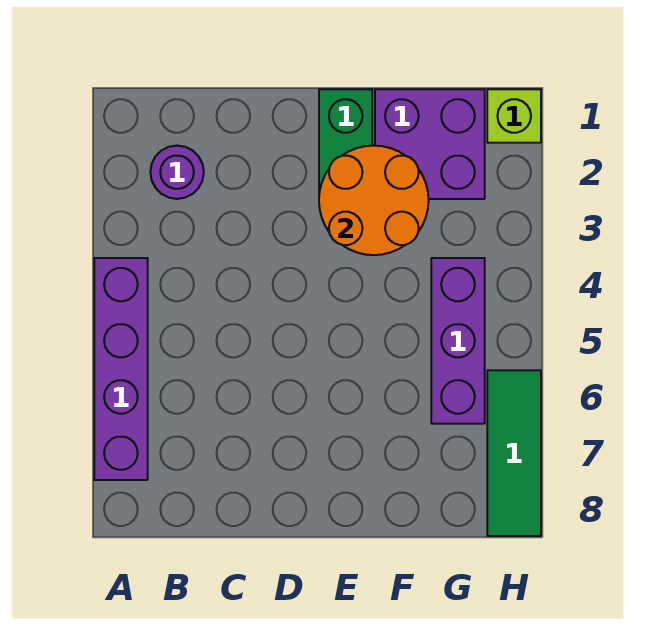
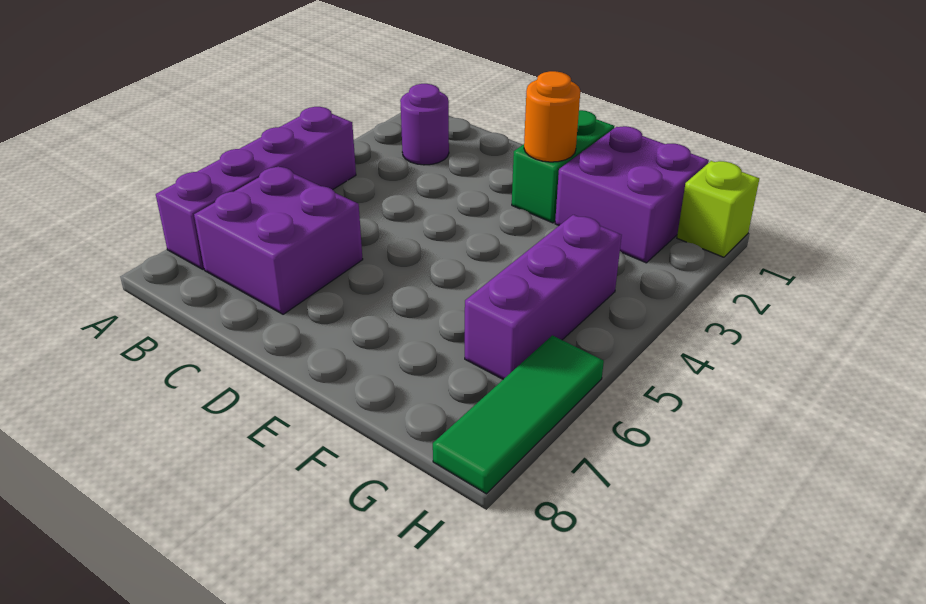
none -> purple 2x2 brick [194,166,363,314]
orange 2x2 round brick [319,146,429,255] -> orange 1x1 round brick [524,71,580,162]

